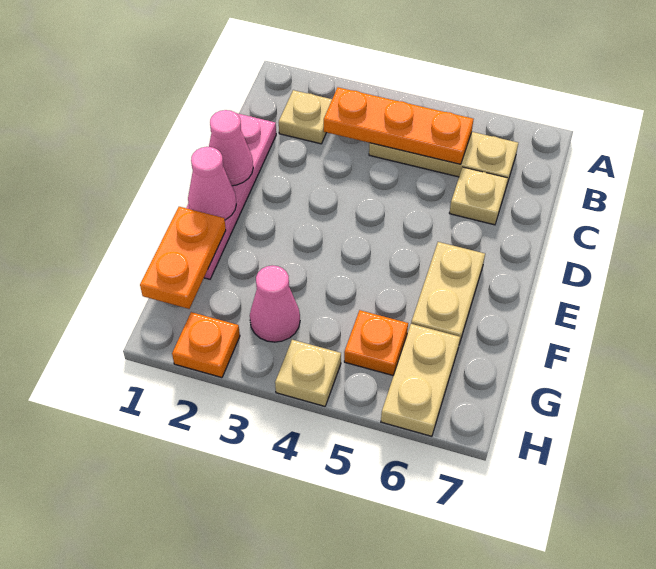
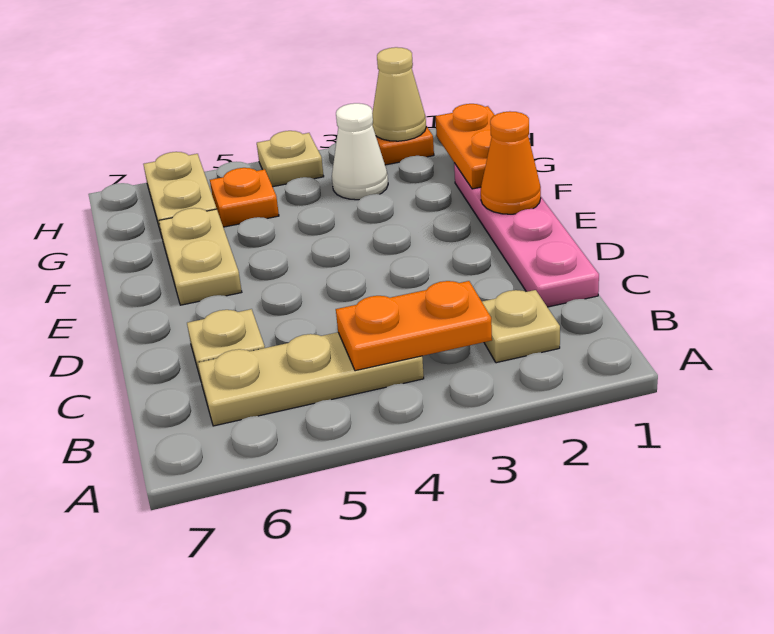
orange 1x3 plate [324,87,474,164] -> orange 1x2 plate [336,281,492,371]
pink 1x1 cone [209,110,253,186] -> none
pink 1x1 cone [188,147,236,220] -> orange 1x1 cone [481,111,541,214]
pink 1x1 cone [250,265,300,342] -> white 1x1 cone [332,103,388,200]
none -> tan 1x1 cone [372,47,426,141]

